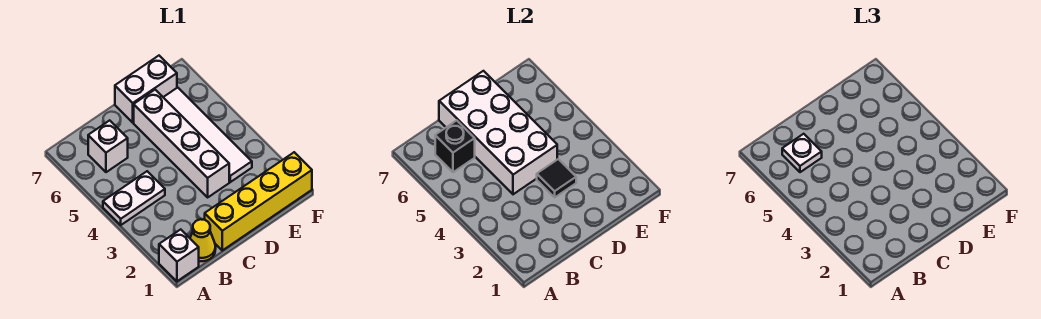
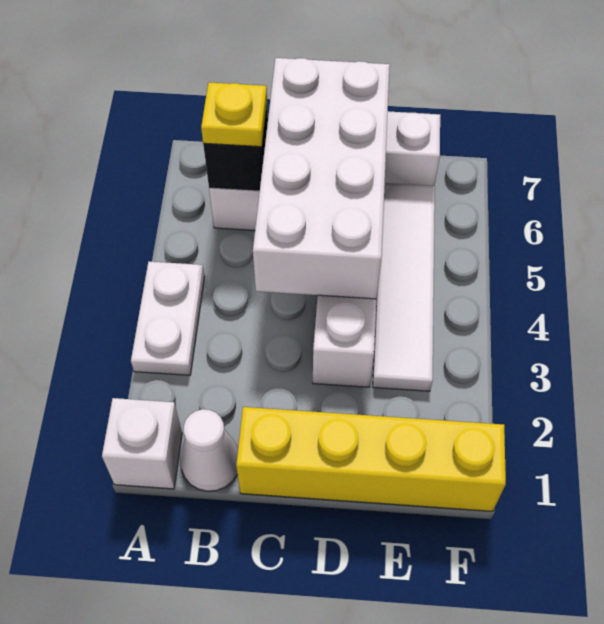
white 1x2 plate [103,171,165,225] -> white 1x2 plate turned to [131,262,205,375]
yellow 1x1 cone [190,219,216,261] -> white 1x1 cone [180,409,238,491]
white 1x1 plate [782,134,822,172] -> yellow 1x1 plate [201,82,267,147]
black 1x1 tile [537,159,576,197] -> none

